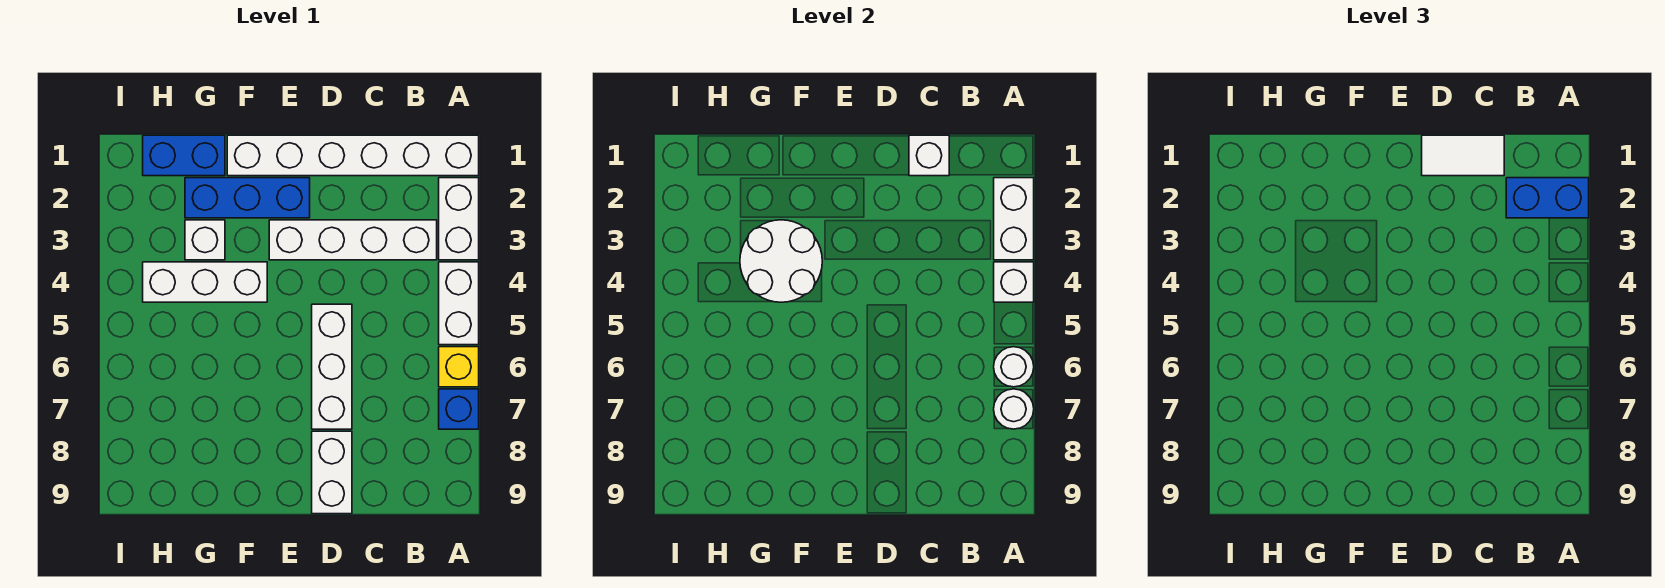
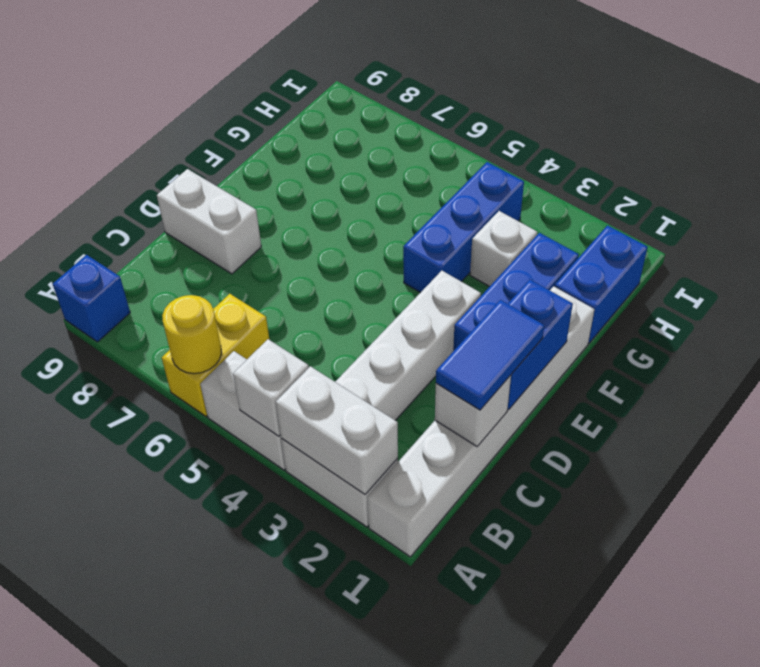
blue 1x2 brick [1506,178,1589,218] -> blue 1x2 brick moved to [508,280,573,410]
yellow 1x1 brick [439,347,479,387] -> yellow 1x2 brick [162,294,269,416]
white 1x1 round brick [994,347,1034,387] -> yellow 1x1 round brick [162,295,221,374]
blue 1x1 brick [439,389,479,429] -> blue 1x1 brick moved to [53,255,130,342]
white 1x1 round brick [994,389,1034,429] -> none
white 1x2 tile [1422,135,1504,176] -> blue 1x2 tile [436,300,544,410]
white 1x3 brick [312,304,352,429] -> none
white 2x2 round brick [740,220,822,302] -> none
white 1x3 brick [143,262,267,302] -> blue 1x3 brick [403,162,524,293]

